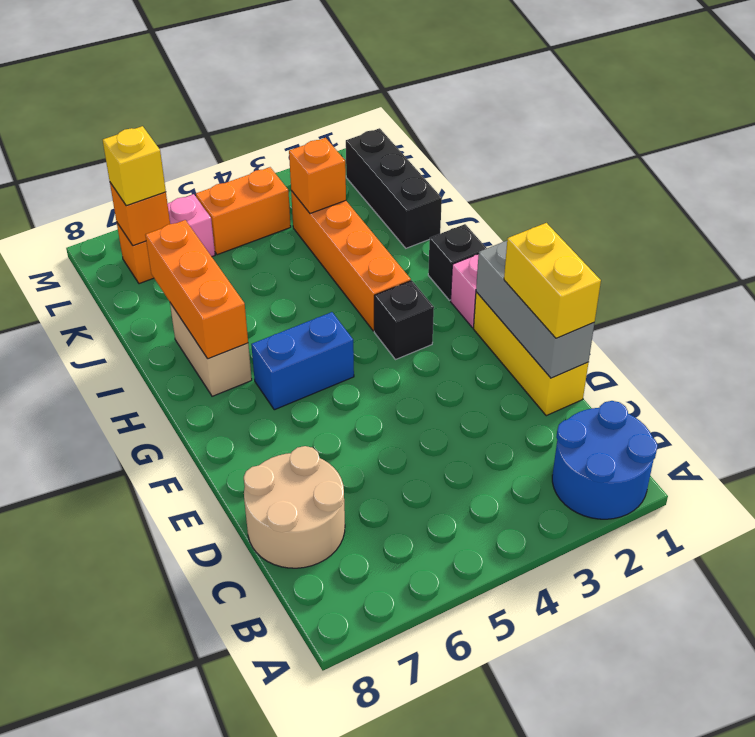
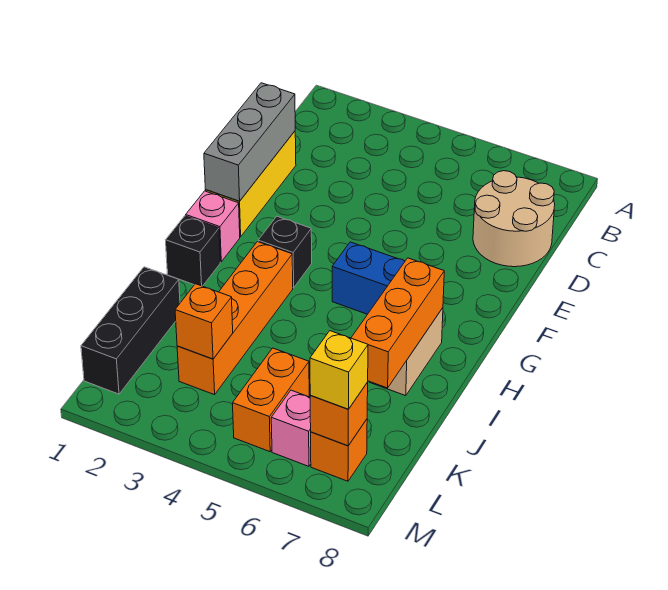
blue 2x2 round brick [552,401,658,519] -> none
yellow 1x2 brick [504,223,601,338] -> none
orange 1x2 brick [196,167,291,255] -> orange 1x2 brick turned to [233,348,309,452]

